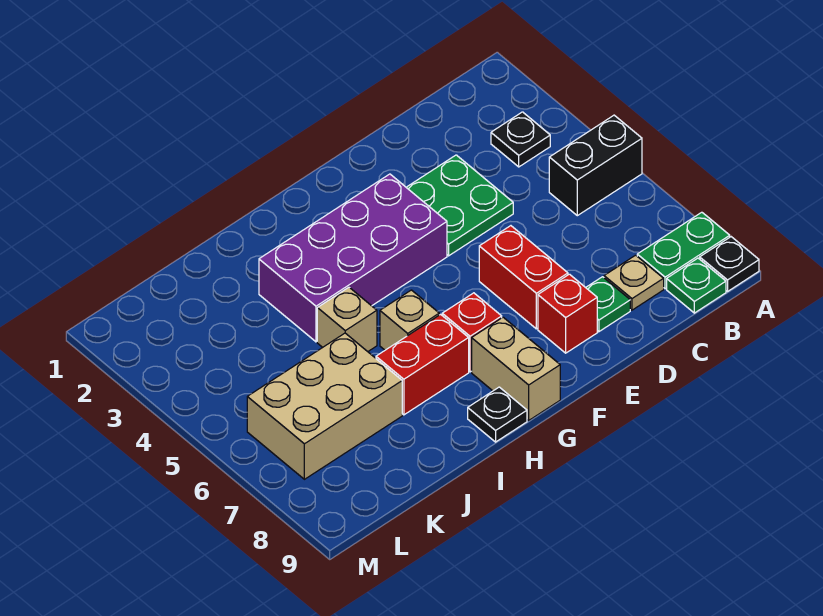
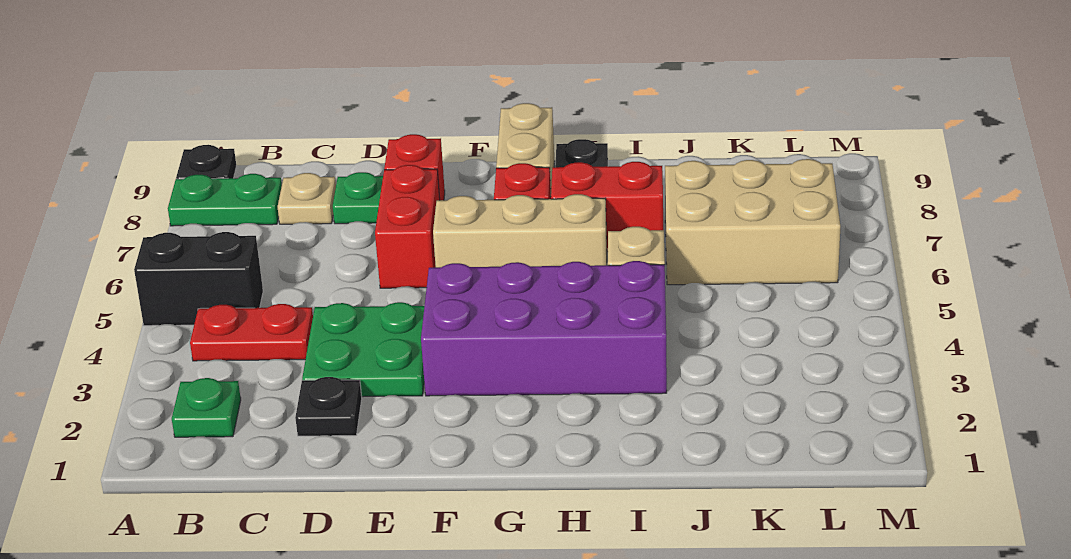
black 1x1 plate [491,112,550,167] -> black 1x1 plate moved to [295,377,362,436]
none -> red 1x2 plate [190,304,313,361]
green 1x1 plate [667,258,726,313] -> green 1x1 plate moved to [172,378,241,437]
tan 1x1 brick [380,290,439,350] -> tan 1x3 brick [433,194,607,267]

